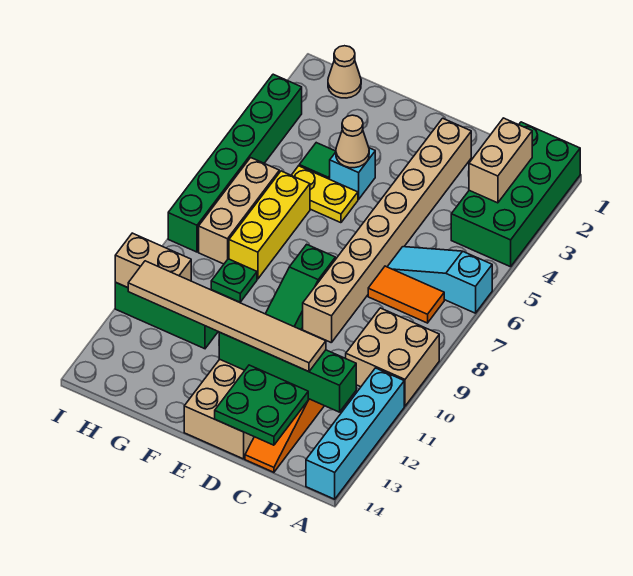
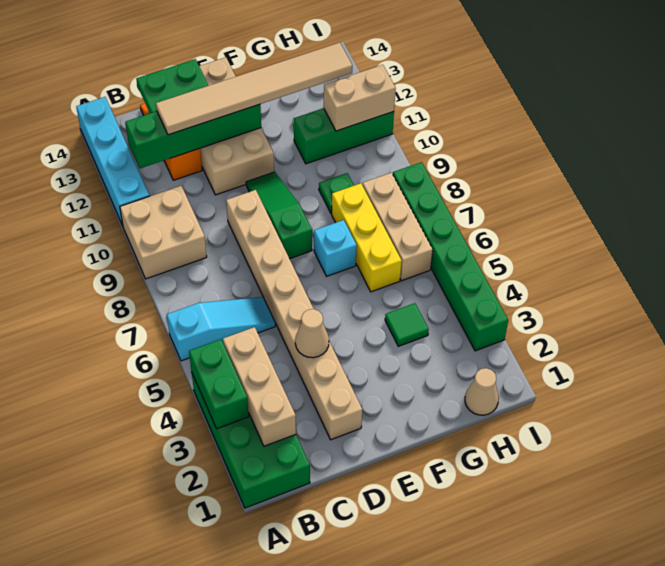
none -> green 1x2 brick [189,339,249,429]
tan 1x2 brick [469,118,532,203] -> tan 1x3 brick [223,327,296,446]
orange 1x2 tile [368,266,444,323] -> none
cyan 1x1 brick [330,148,375,199] -> cyan 1x1 brick moved to [314,220,357,276]
tan 1x1 cone [336,115,369,168] -> tan 1x1 cone moved to [295,309,329,358]
yellow 1x2 plate [291,166,358,223] -> none

